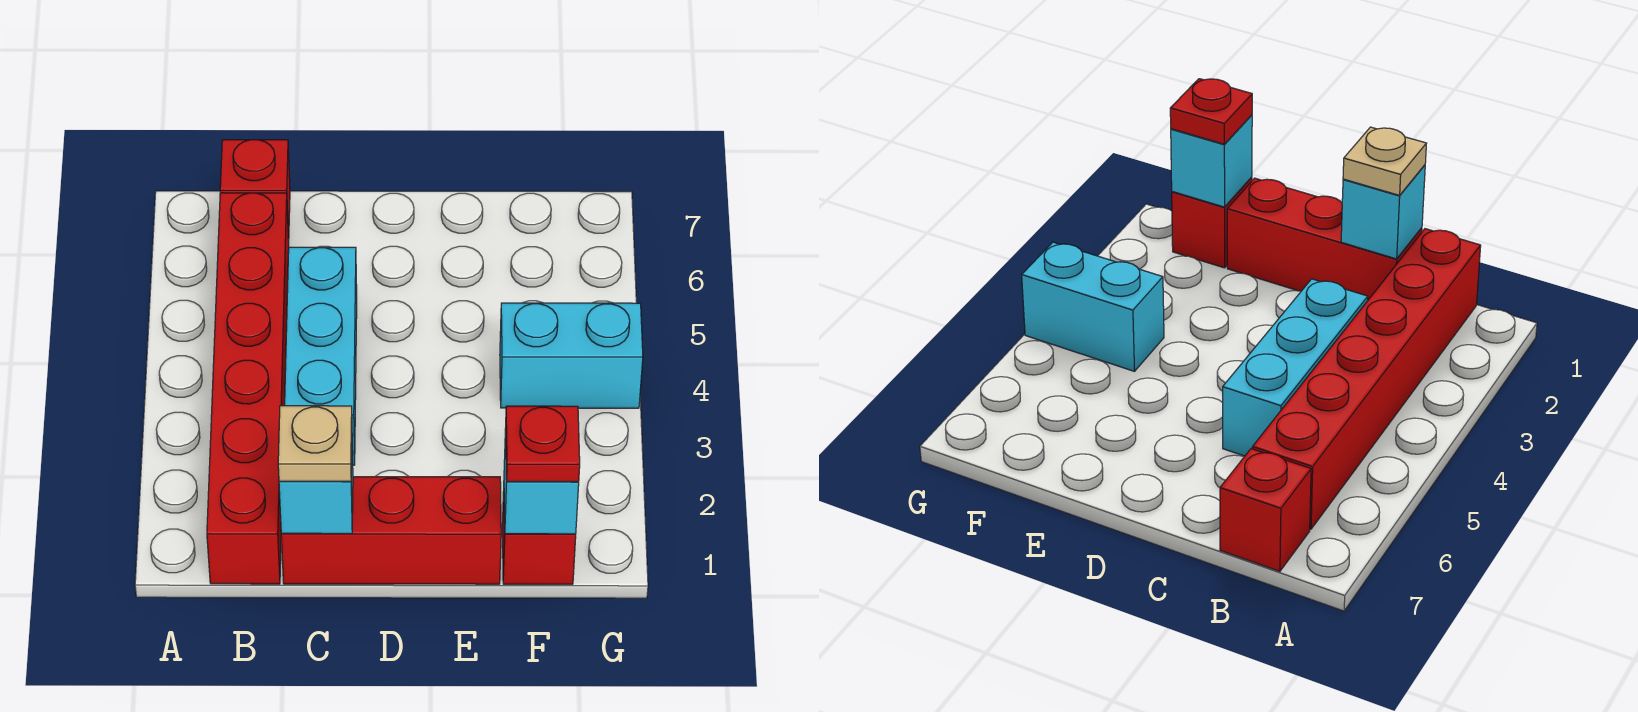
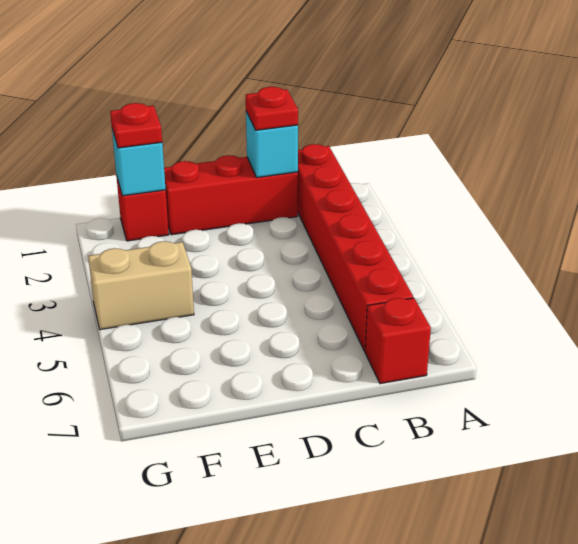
tan 1x1 plate [278,406,352,481] -> red 1x1 plate [246,87,298,130]
cyan 1x3 brick [285,247,357,465] -> none
cyan 1x2 brick [500,303,643,408] -> tan 1x2 brick [88,241,194,330]

